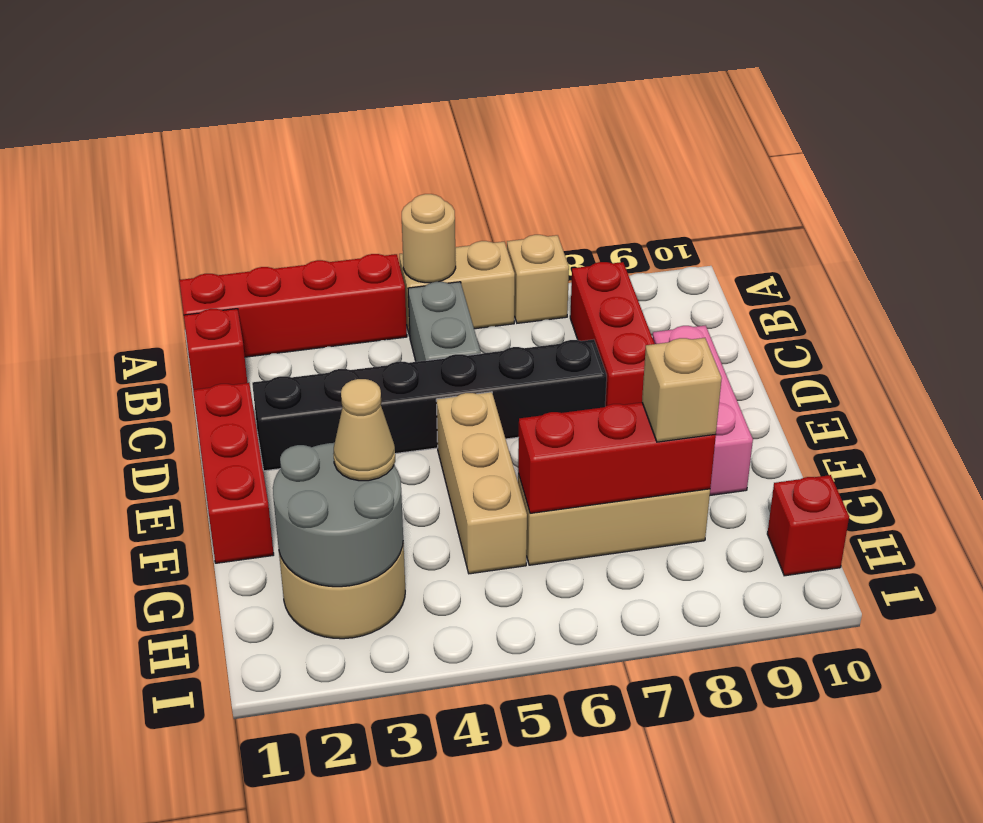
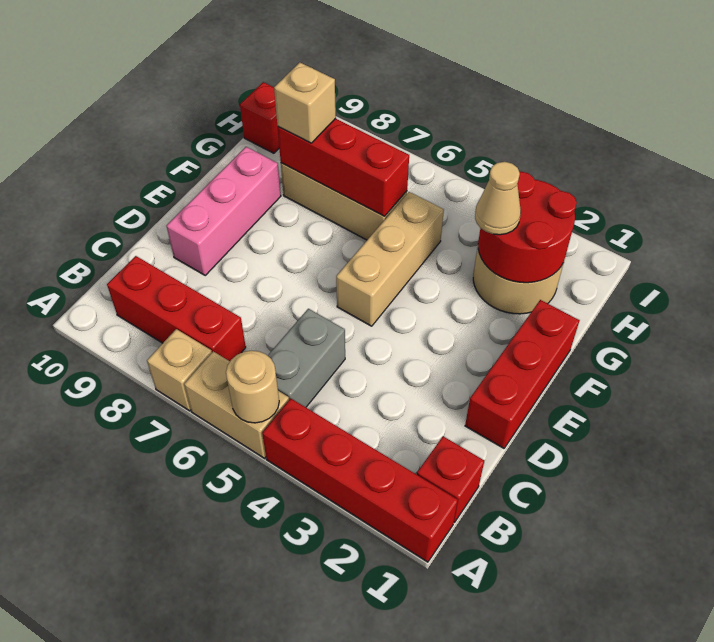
red 1x3 brick [570,262,655,406] -> red 1x3 brick turned to [107,256,246,361]
black 1x6 brick [252,339,607,471] -> none
grey 2x2 round brick [273,443,403,587] -> red 2x2 round brick [478,172,577,283]

